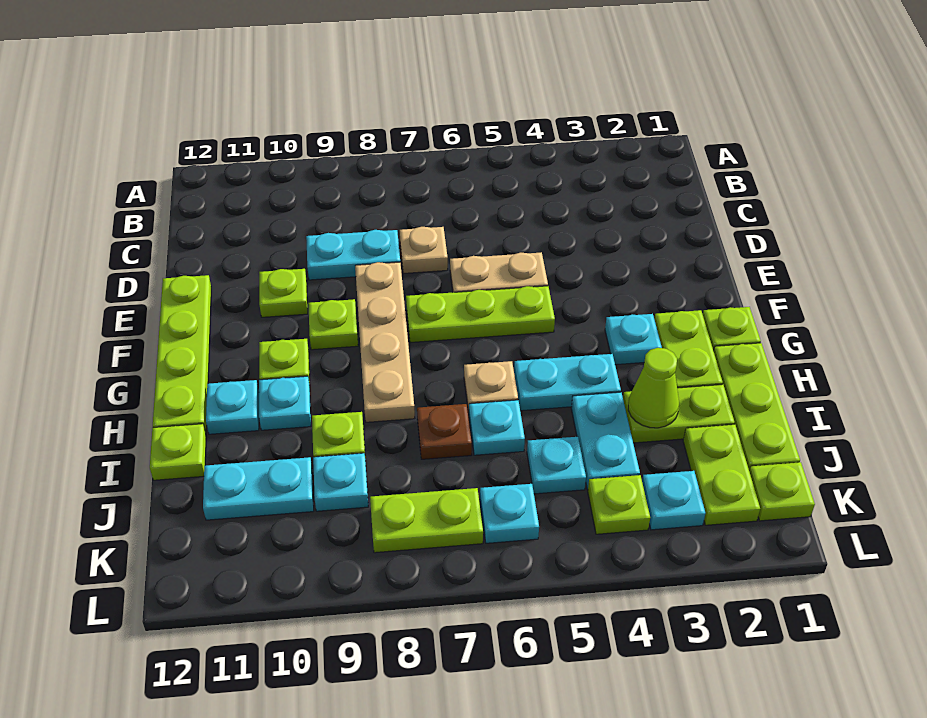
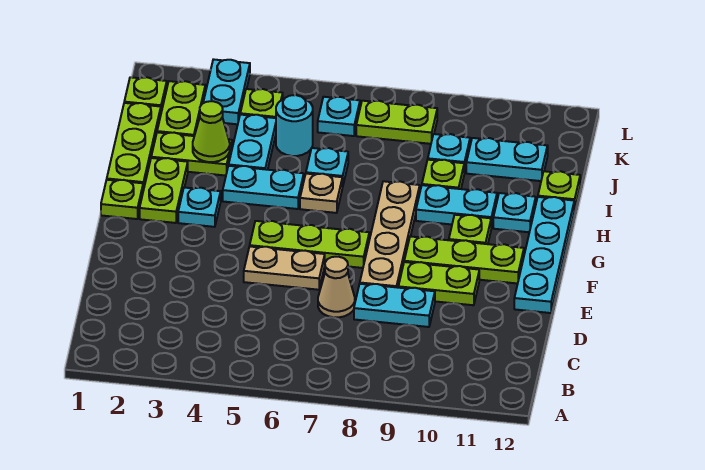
tan 1x1 plate [400,227,448,274] -> tan 1x1 cone [318,257,355,317]
lime 1x1 plate [259,269,308,317] -> lime 1x2 plate [398,262,479,305]
lime 1x4 plate [153,275,211,433] -> cyan 1x4 plate [514,197,574,313]
lime 1x1 plate [308,299,358,350] -> lime 1x3 plate [404,236,524,284]
cyan 1x1 plate [259,376,311,430] -> cyan 1x2 plate [416,185,497,228]
brown 1x1 plate [417,404,472,459] -> none
cyan 1x1 plate [527,437,586,494] -> cyan 1x1 round brick [276,95,313,156]
cyan 1x1 plate [642,471,705,530] -> cyan 1x2 plate [203,59,250,124]

